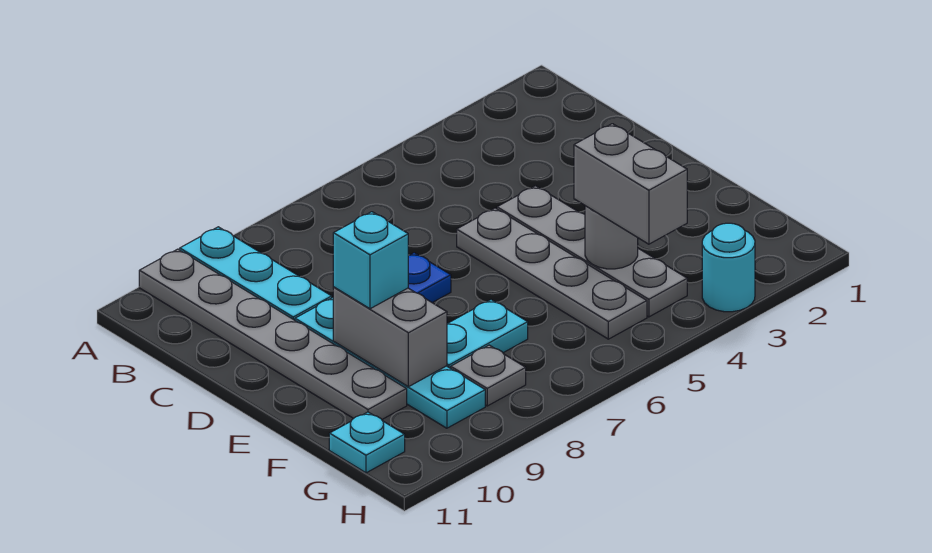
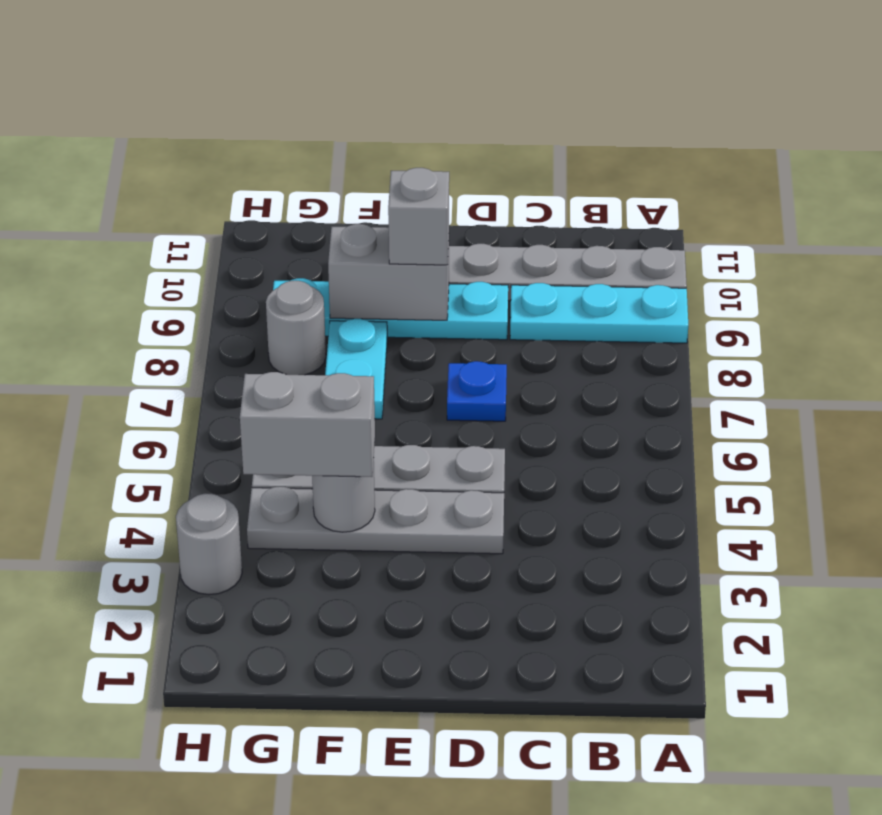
cyan 1x1 brick [333,212,408,309] -> grey 1x1 brick [388,168,449,265]
grey 1x1 plate [451,345,526,406] -> grey 1x1 round brick [266,281,326,375]
cyan 1x1 plate [329,412,405,473] -> none
cyan 1x1 round brick [702,223,755,312] -> grey 1x1 round brick [176,493,242,595]

